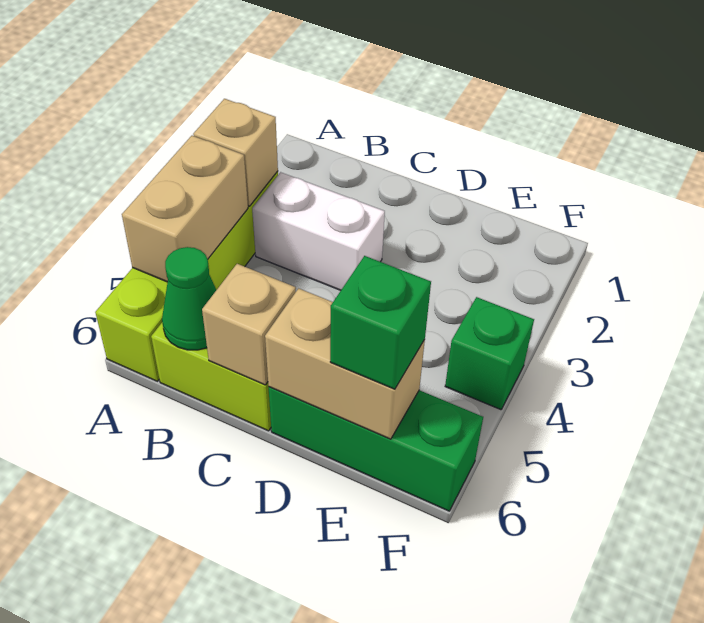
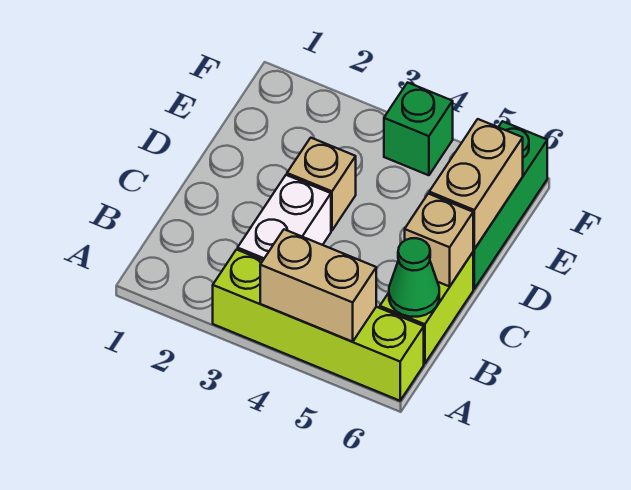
tan 1x1 brick [193,99,278,206] -> tan 1x1 brick moved to [287,138,356,230]
green 1x1 brick [330,256,431,389] -> none

